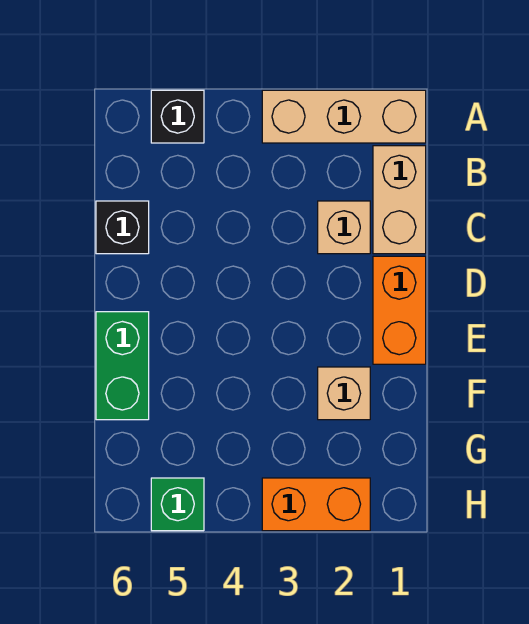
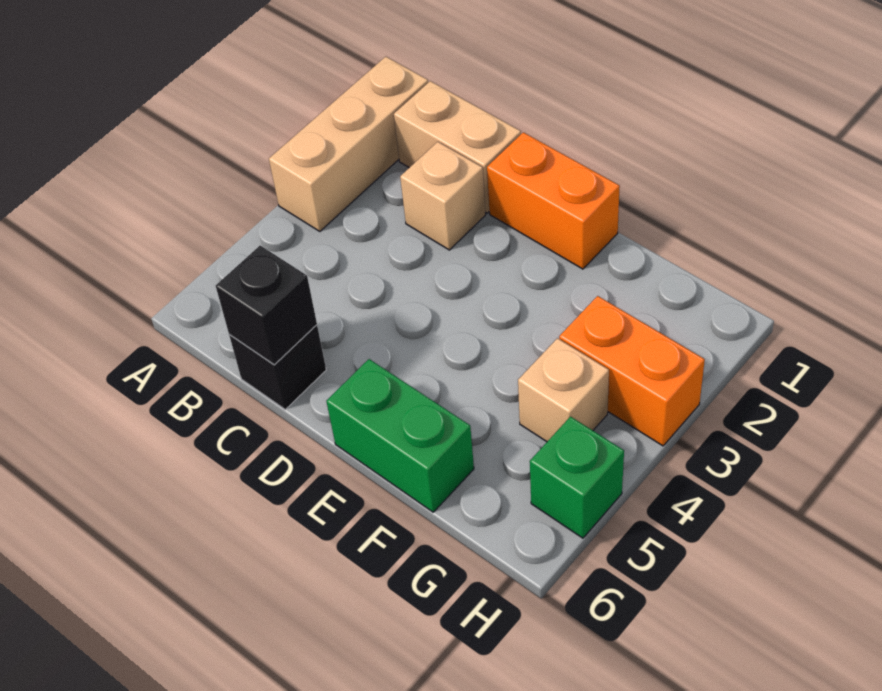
black 1x1 brick [151,90,204,143] -> black 1x1 brick moved to [216,246,317,365]
tan 1x1 brick [318,367,370,420] -> tan 1x1 brick moved to [518,338,609,442]
orange 1x2 brick [262,478,370,531] -> orange 1x2 brick turned to [559,296,705,446]

